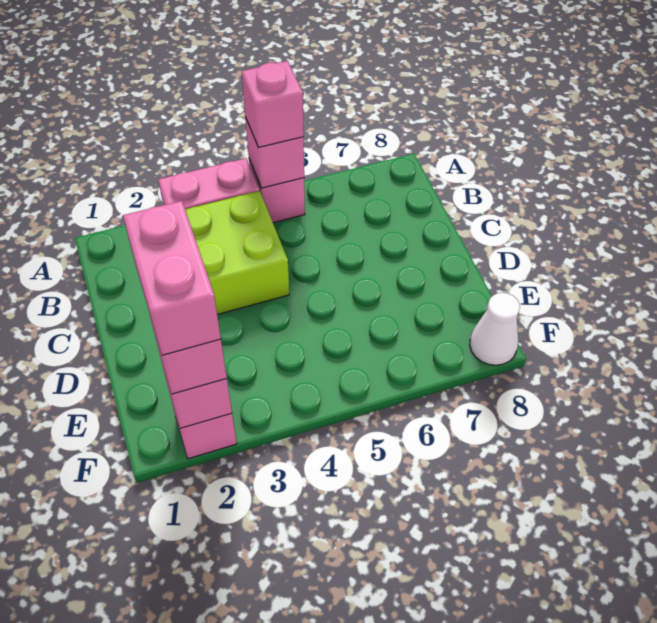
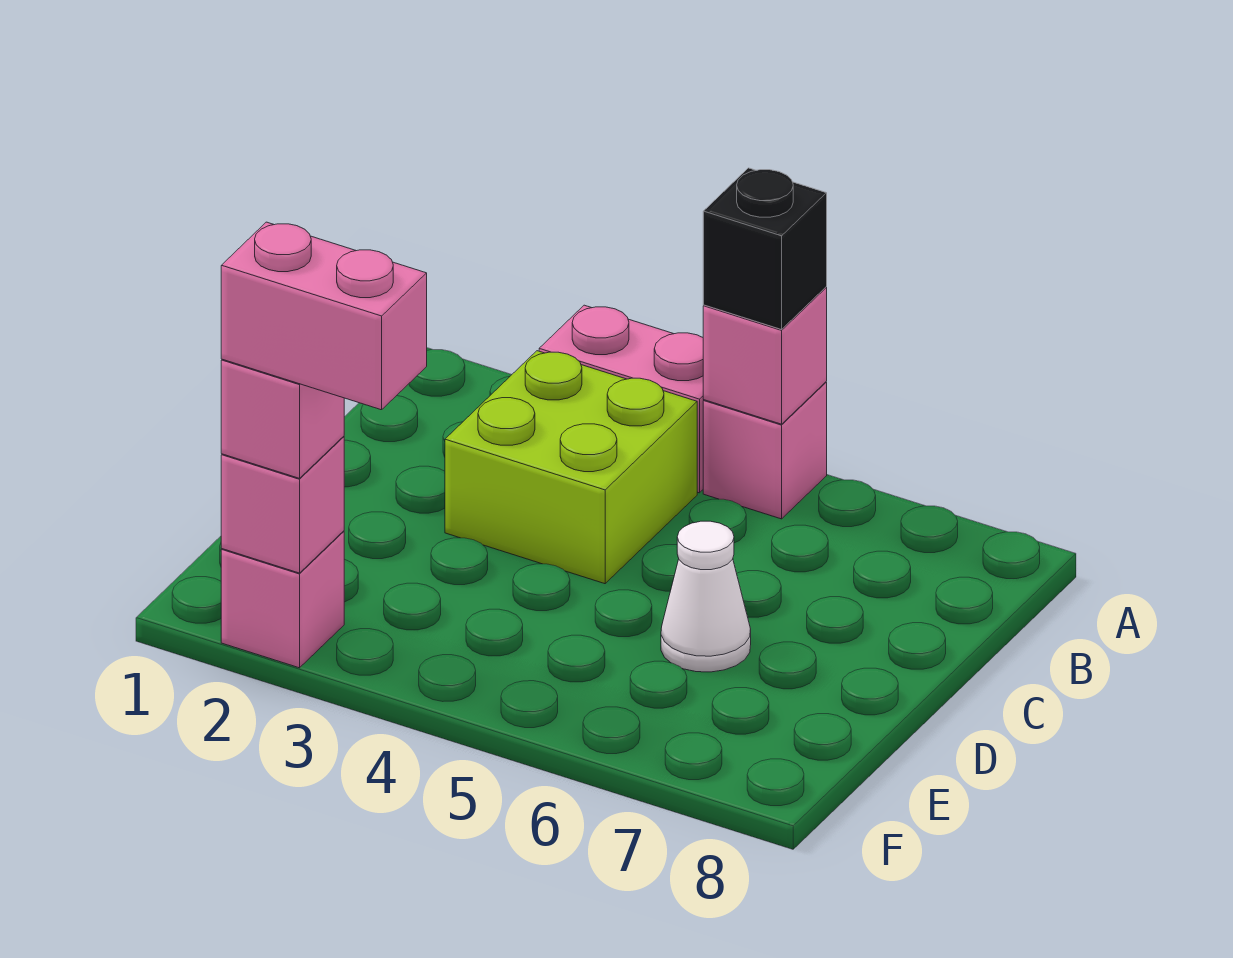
pink 1x1 brick [242,61,304,148] -> black 1x1 brick [703,168,827,330]
pink 1x2 brick [123,201,221,355] -> pink 1x2 brick turned to [221,222,427,410]
white 1x1 cone [470,293,520,365] -> white 1x1 cone moved to [661,521,751,672]

